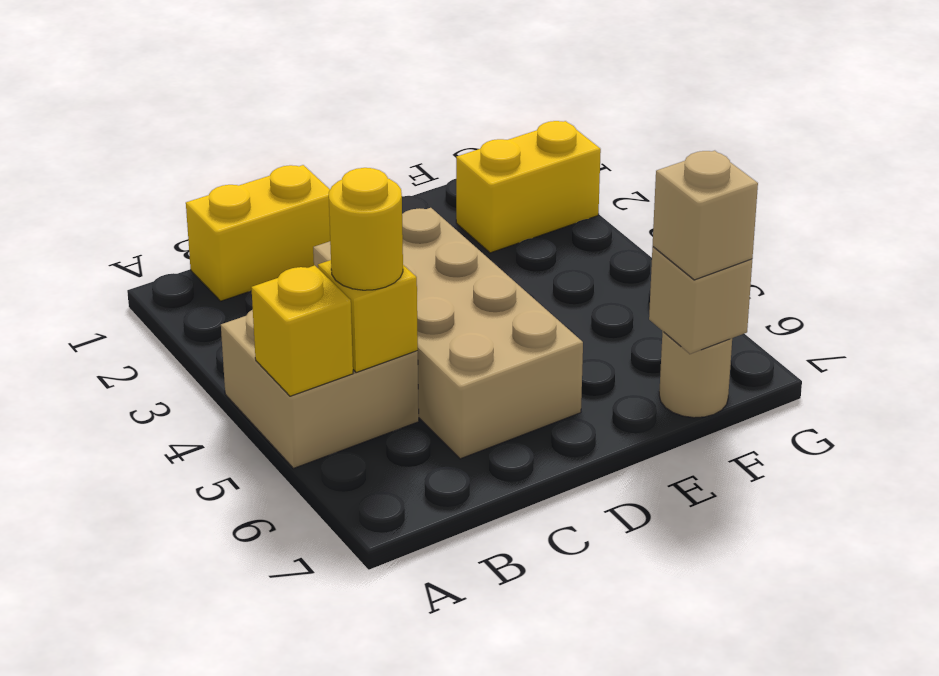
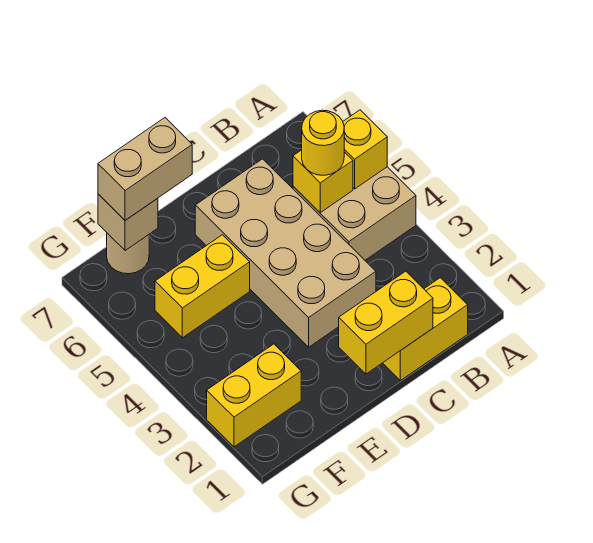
none -> yellow 1x2 brick [339,271,433,374]
none -> yellow 1x2 brick [155,235,250,338]
tan 1x1 brick [653,151,758,280] -> tan 1x2 brick [98,118,192,220]

